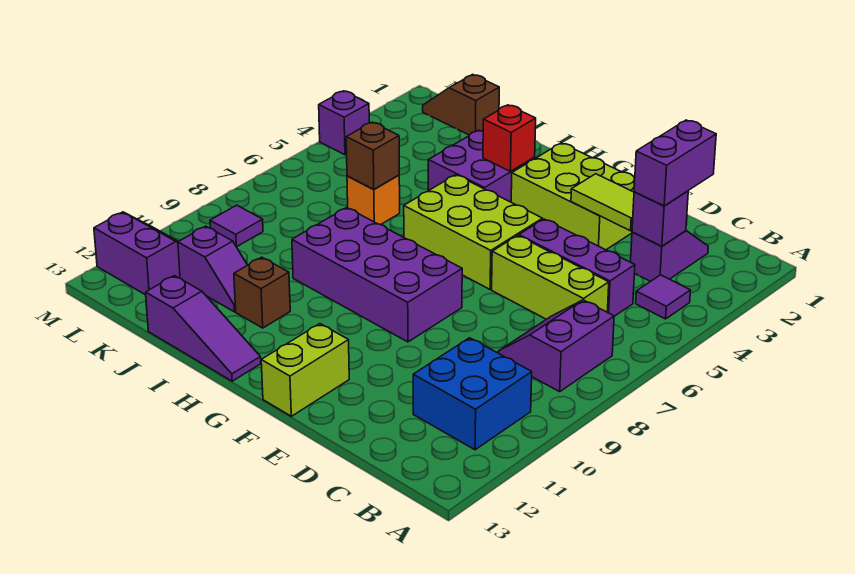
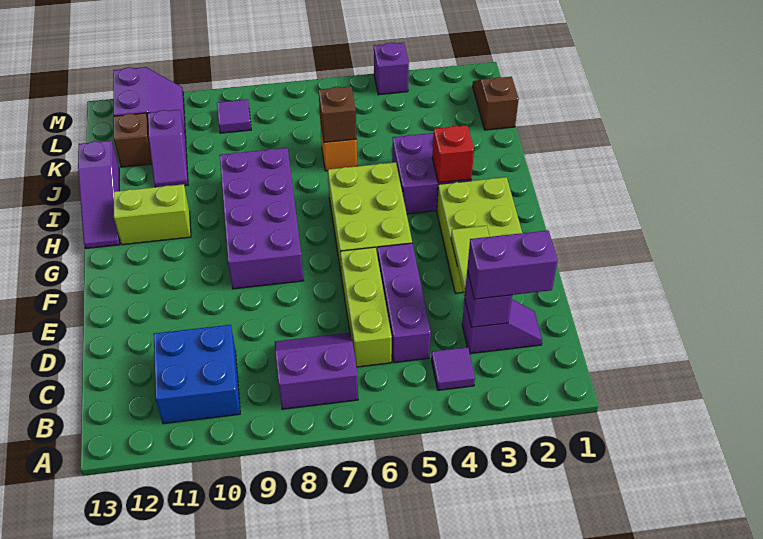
lime 1x2 brick [261,324,349,416] -> lime 1x2 brick moved to [114,184,191,245]
brown 1x1 brick [234,257,290,328] -> brown 1x1 brick moved to [114,113,152,167]

